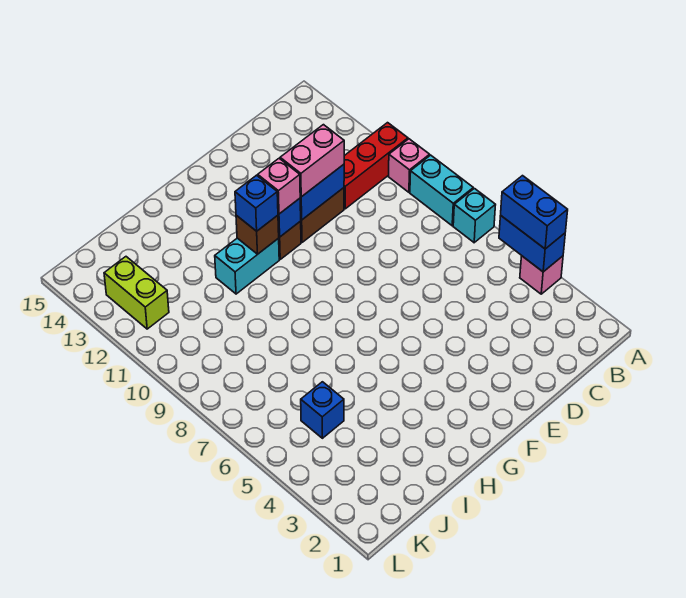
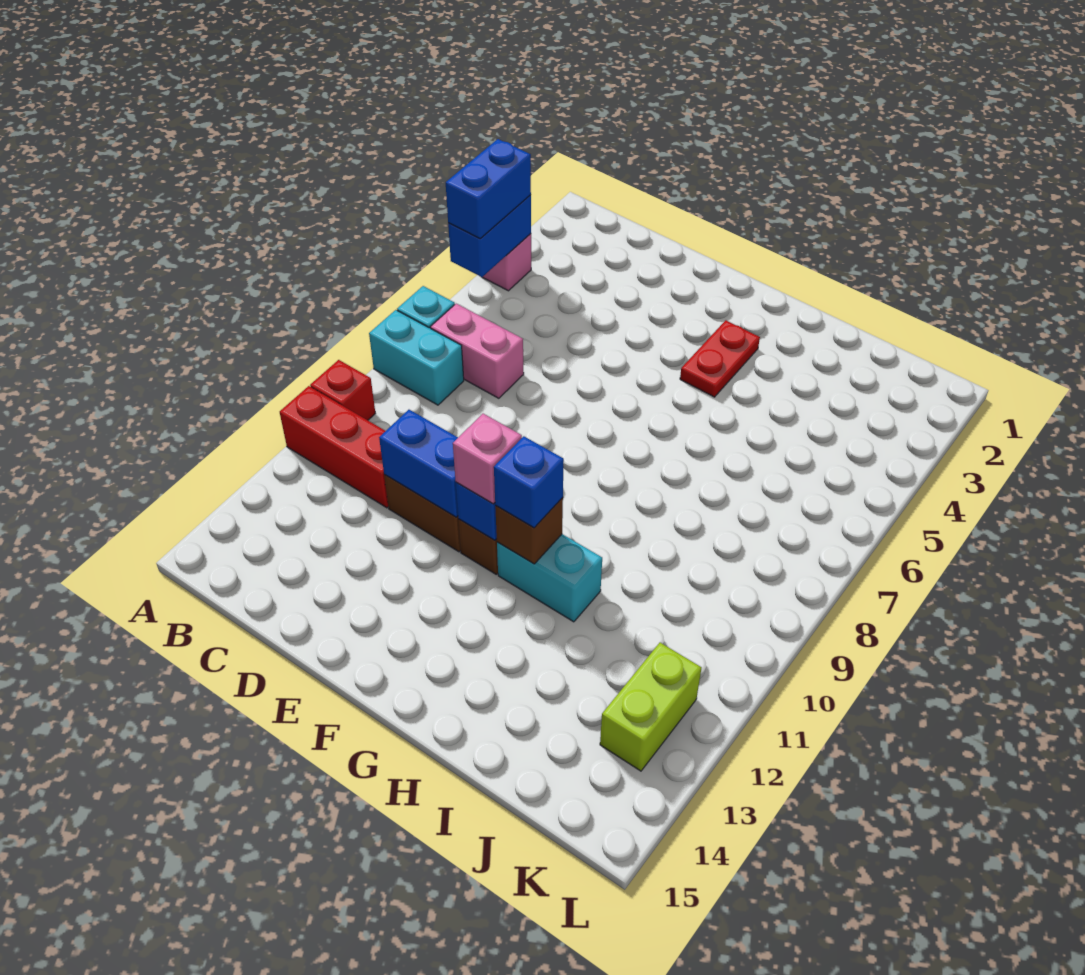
cyan 1x2 brick [410,155,473,226] -> cyan 1x2 brick turned to [369,310,464,405]
pink 1x1 brick [389,139,430,192] -> red 1x1 brick [310,360,375,420]
pink 1x2 brick [280,125,344,197] -> pink 1x2 brick moved to [430,303,524,398]
none -> red 1x2 plate [680,320,760,397]
blue 1x1 brick [301,382,344,438] -> none

